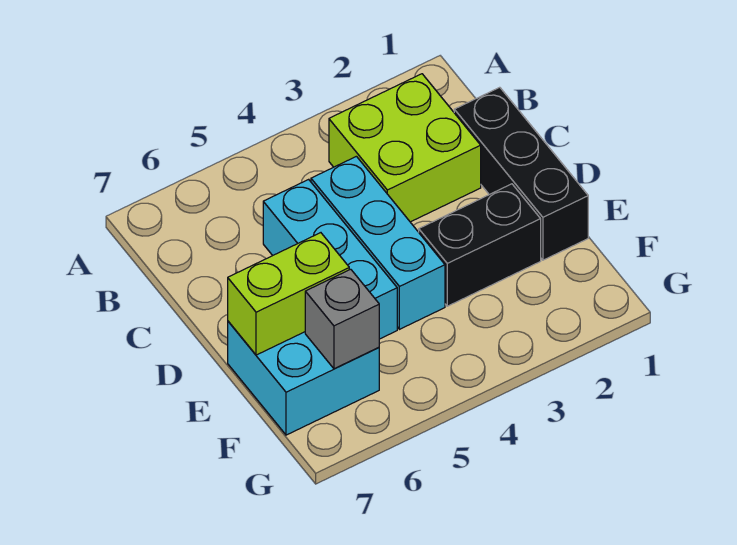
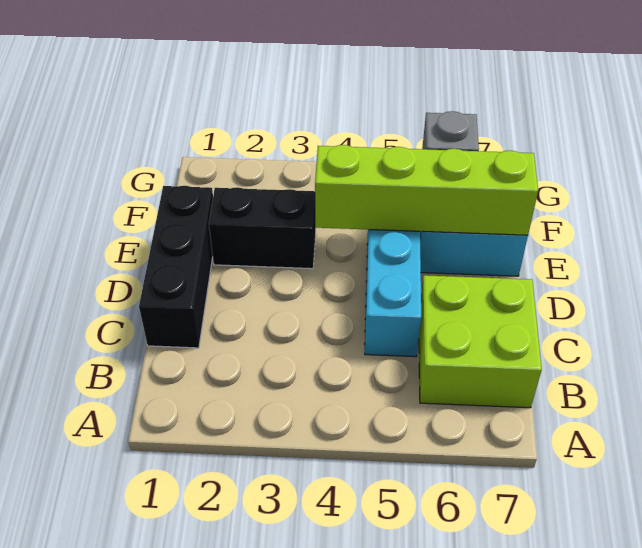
lime 2x2 brick [329,74,481,222] -> lime 2x2 brick moved to [419,275,542,408]
cyan 1x3 brick [311,156,445,329] -> none
lime 1x2 brick [228,233,349,355] -> lime 1x4 brick [315,145,538,235]

